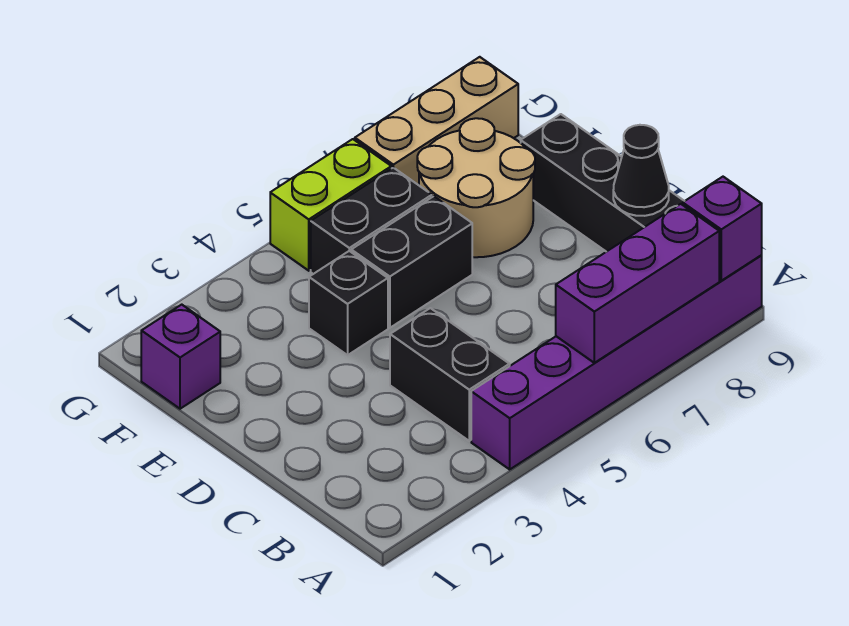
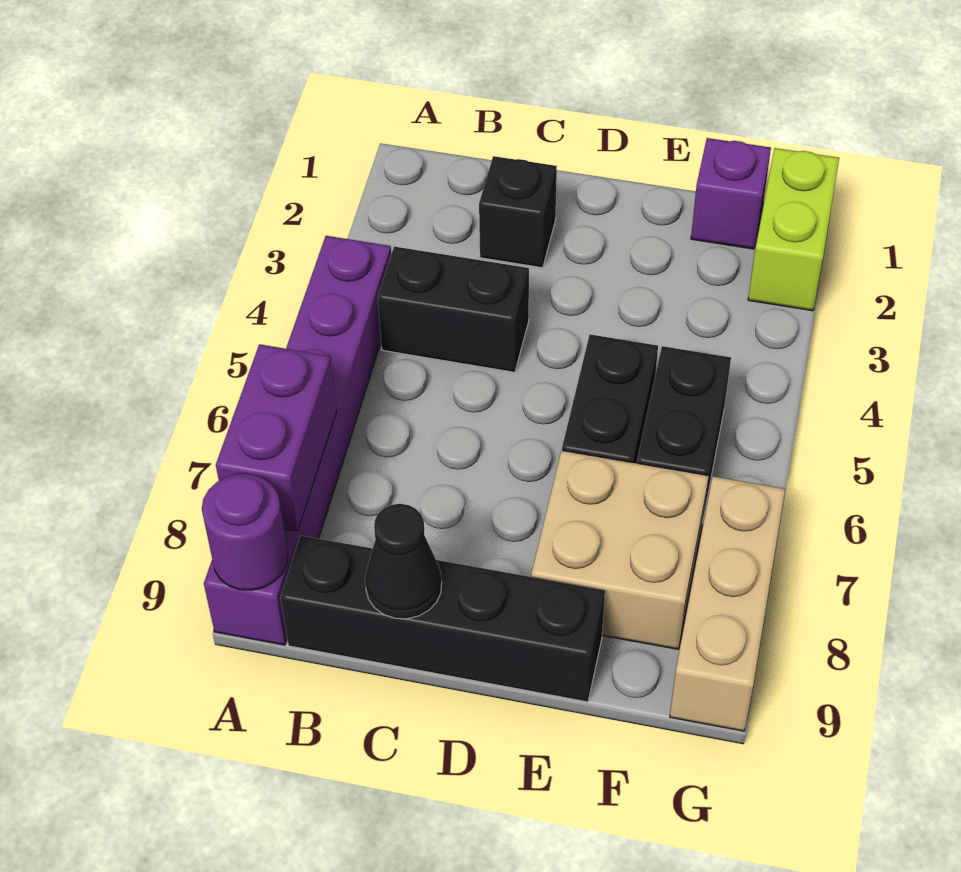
purple 1x3 brick [556,204,719,363] -> purple 1x2 brick [216,344,337,531]
purple 1x1 brick [683,177,762,281] -> purple 1x1 round brick [202,474,288,590]
black 1x1 brick [309,251,388,355] -> black 1x1 brick moved to [479,156,557,268]
tan 2x2 round brick [417,118,535,257] -> tan 2x2 brick [531,451,709,649]
lime 1x2 brick [270,139,391,271] -> lime 1x2 brick moved to [748,148,839,311]

